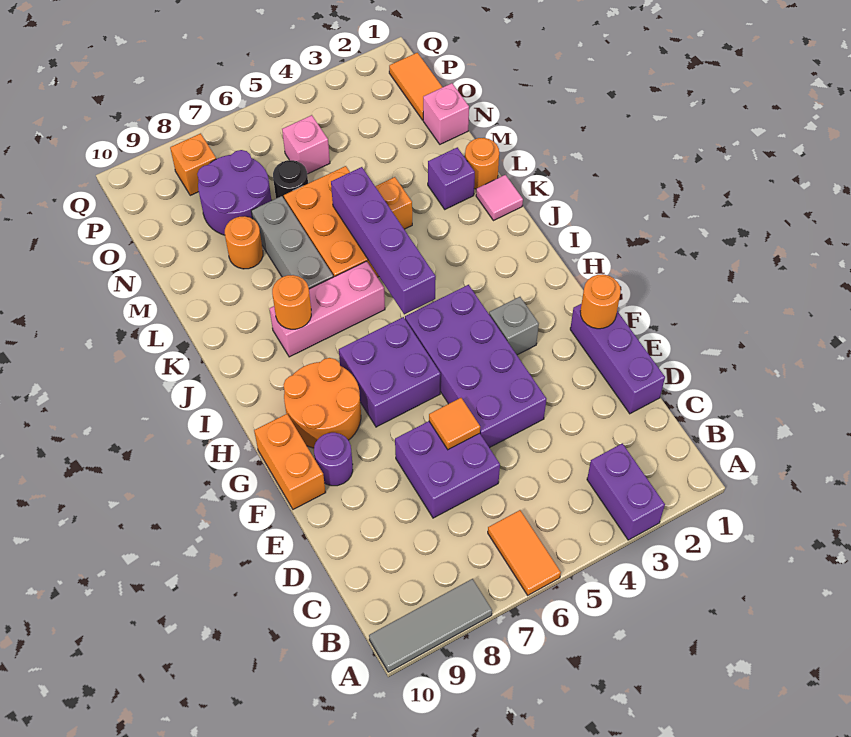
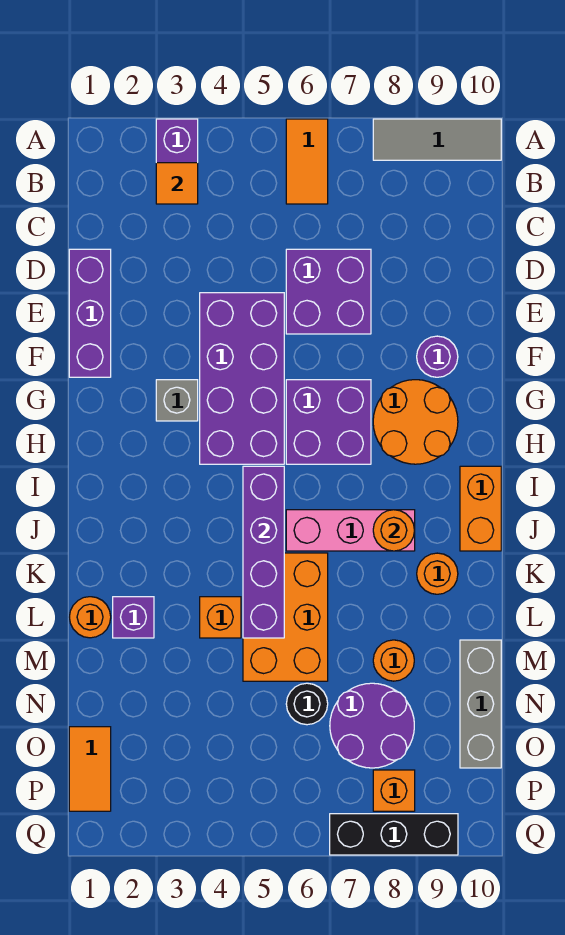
orange 1x1 tile [429,398,480,450] -> orange 1x1 tile moved to [156,163,198,204]
orange 1x1 round brick [580,274,621,329] -> orange 1x1 round brick moved to [417,553,458,594]
orange 1x2 brick [254,414,326,509] -> orange 1x2 brick moved to [460,466,501,551]
pink 1x1 tile [476,175,523,221] -> none
grey 1x3 brick [251,196,333,289] -> grey 1x3 brick moved to [460,640,501,768]
pink 1x1 brick [423,83,469,144] -> none
pink 1x1 brick [282,115,330,174] -> none
none -> black 1x3 brick [330,814,458,855]

